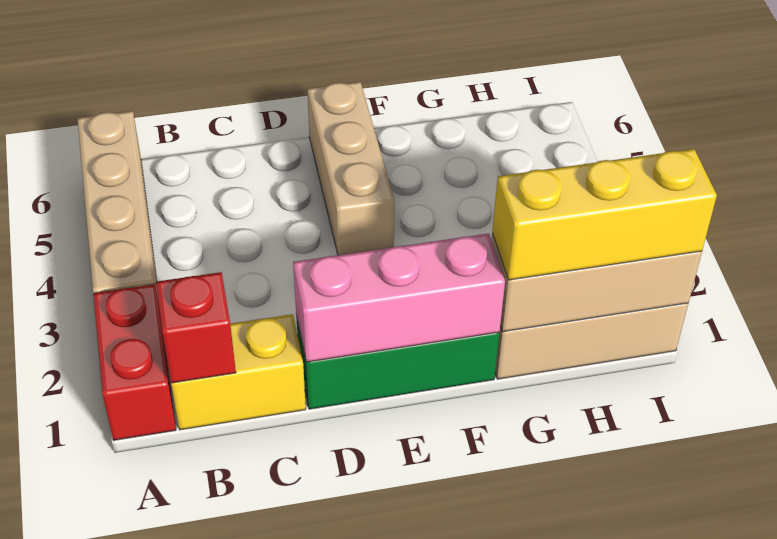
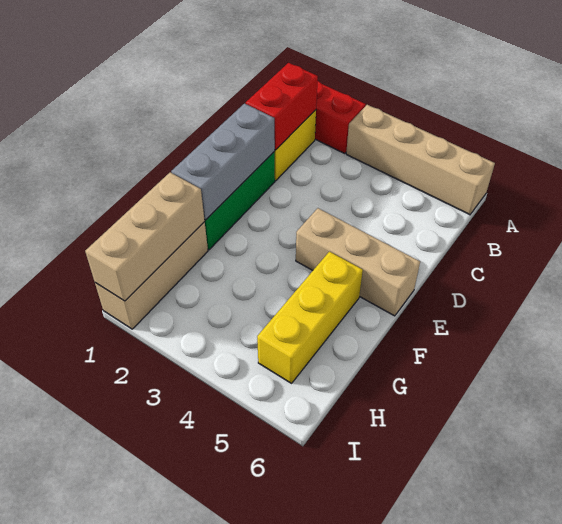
red 1x1 brick [156,272,236,383] -> red 1x2 brick [246,63,318,150]
pink 1x3 brick [293,233,505,362] -> grey 1x3 brick [171,104,275,220]
yellow 1x3 brick [492,149,717,280] -> yellow 1x3 brick moved to [257,252,363,383]

